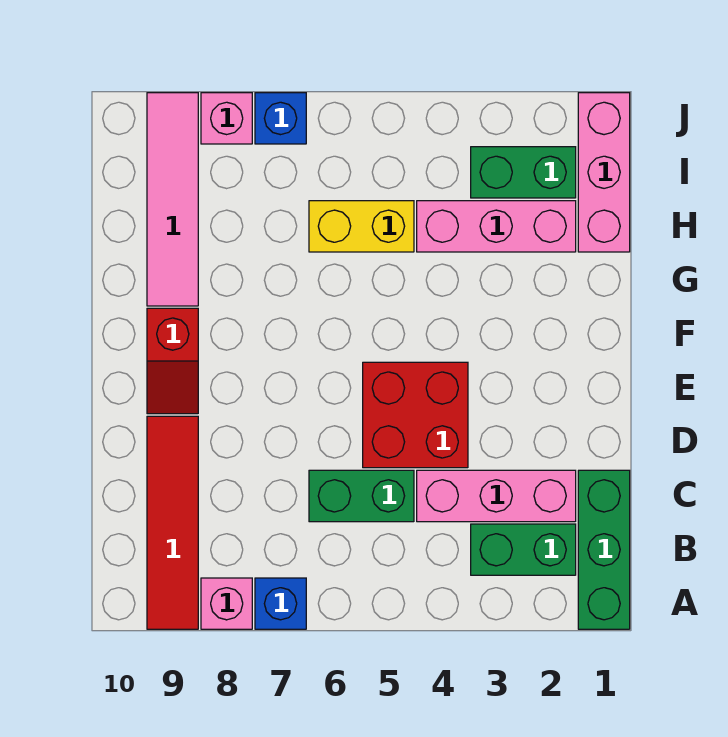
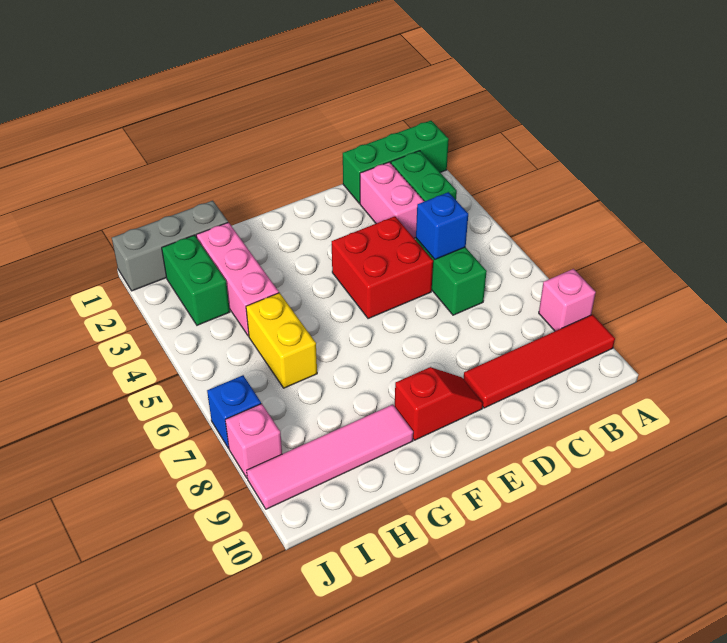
blue 1x1 brick [255,578,306,629] -> blue 1x1 brick moved to [416,192,468,259]
pink 1x3 brick [417,470,576,522] -> pink 1x2 brick [360,162,424,238]
pink 1x3 brick [578,93,630,252] -> grey 1x3 brick [112,201,228,291]

